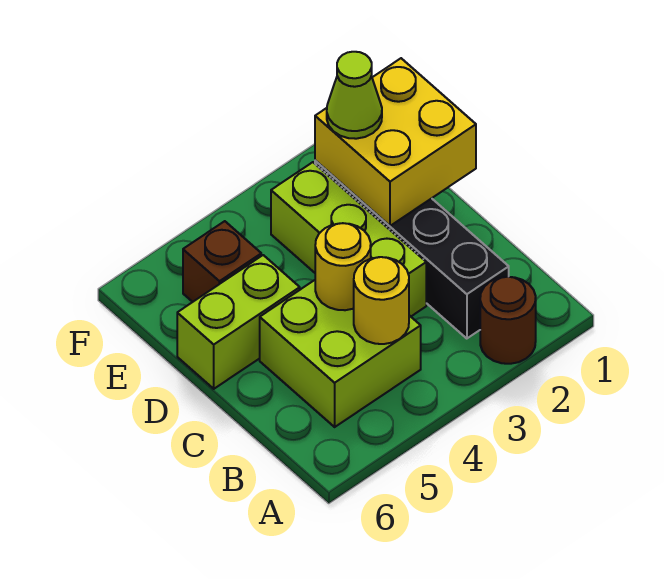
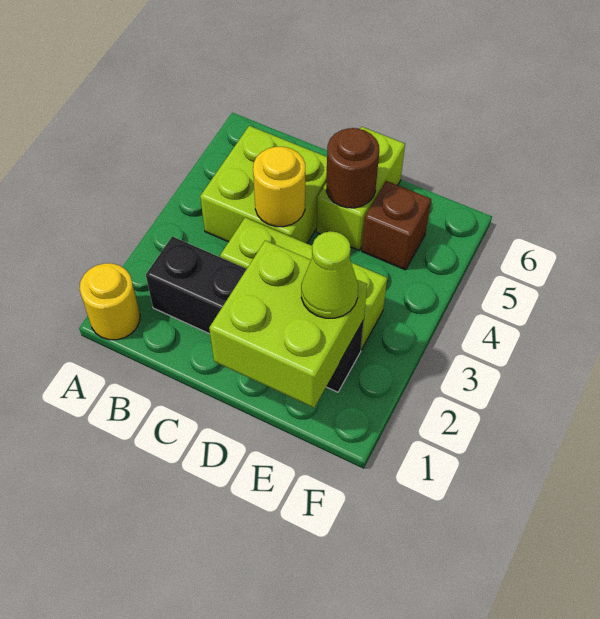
brown 1x1 round brick [480,277,536,364] -> brown 1x1 round brick moved to [326,128,379,208]
yellow 1x1 round brick [354,257,409,344] -> yellow 1x1 round brick moved to [79,263,140,340]
yellow 2x2 brick [315,58,476,226] -> lime 2x2 brick [209,240,367,408]

